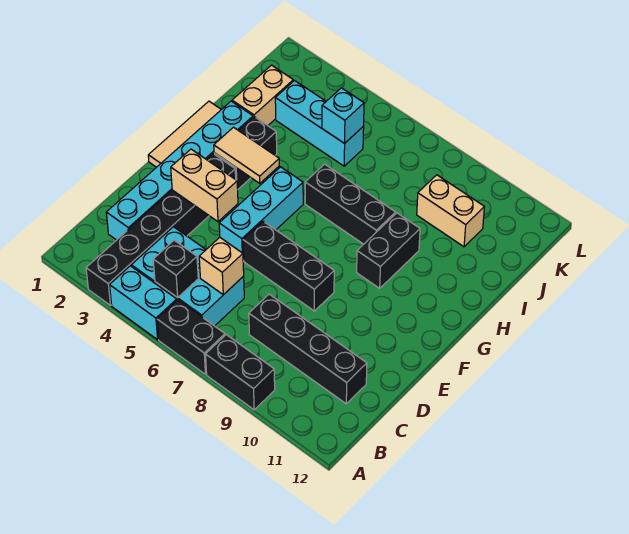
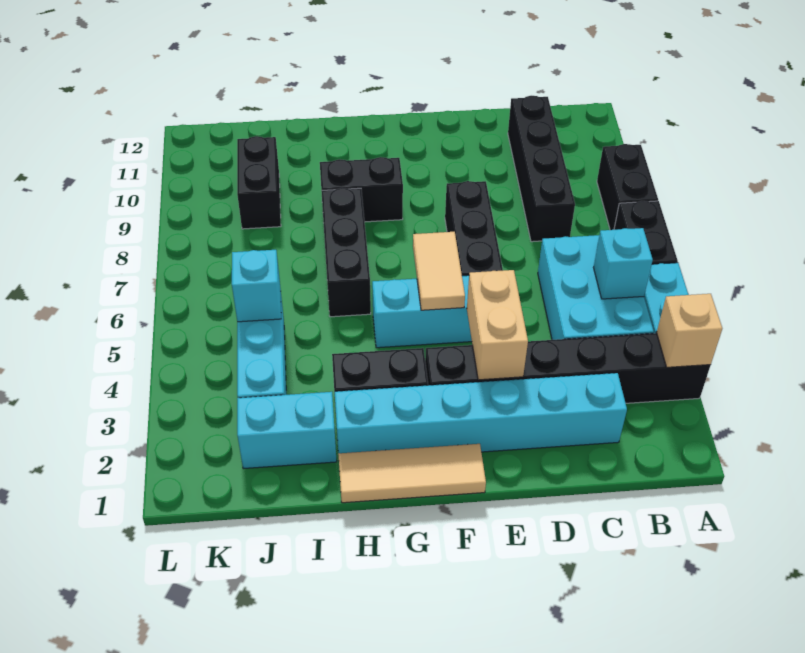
black 1x1 brick [153,240,198,298] -> cyan 1x1 brick [594,228,653,299]
tan 1x1 brick [199,238,244,295] -> tan 1x1 brick moved to [657,294,722,367]
tan 1x2 tile [214,127,279,183] -> tan 1x2 tile moved to [413,232,465,310]
tan 1x2 brick [232,65,293,126] -> cyan 1x2 brick [237,392,337,469]
tan 1x2 brick [417,175,484,247] -> black 1x2 brick [237,136,281,229]

